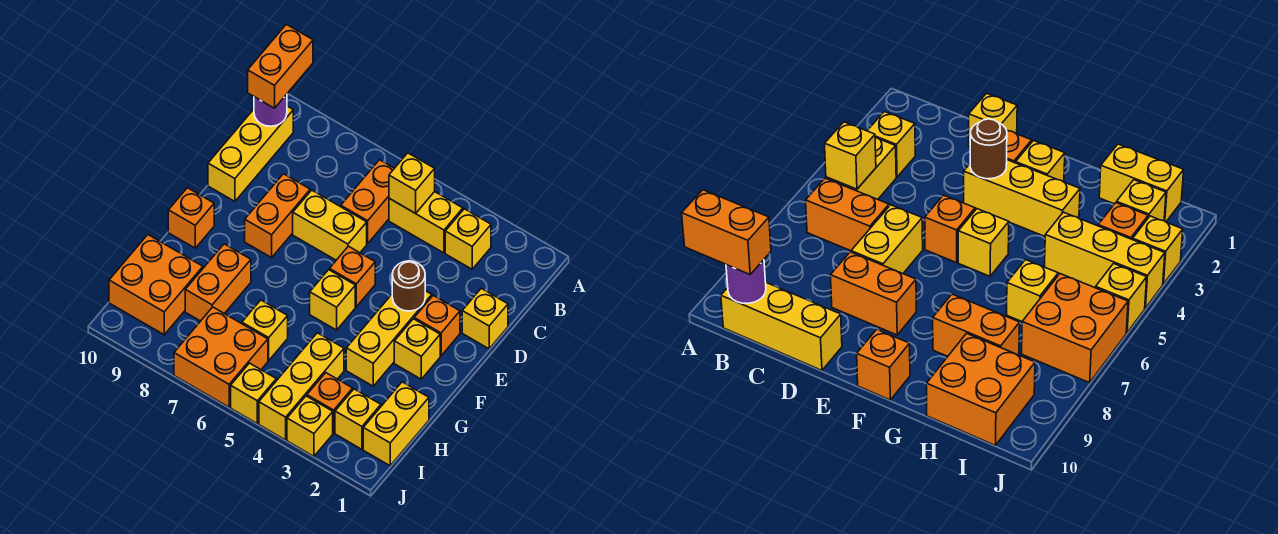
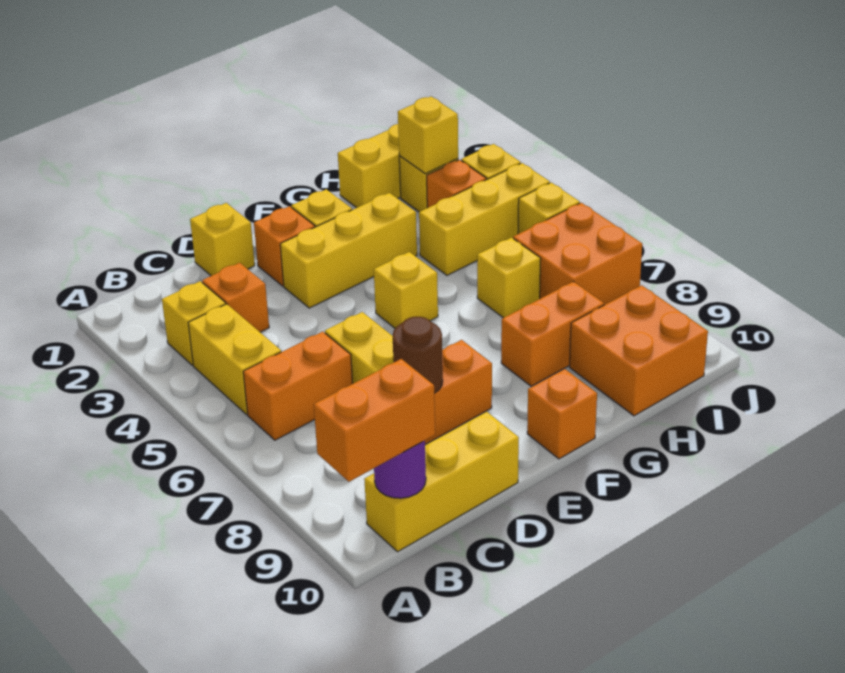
yellow 1x1 brick [389,153,435,213] -> yellow 1x1 brick moved to [398,97,458,174]
brown 1x1 round brick [392,261,425,311] -> brown 1x1 round brick moved to [393,317,443,393]
orange 1x1 brick [330,246,375,307] -> orange 1x1 brick moved to [202,263,269,332]

